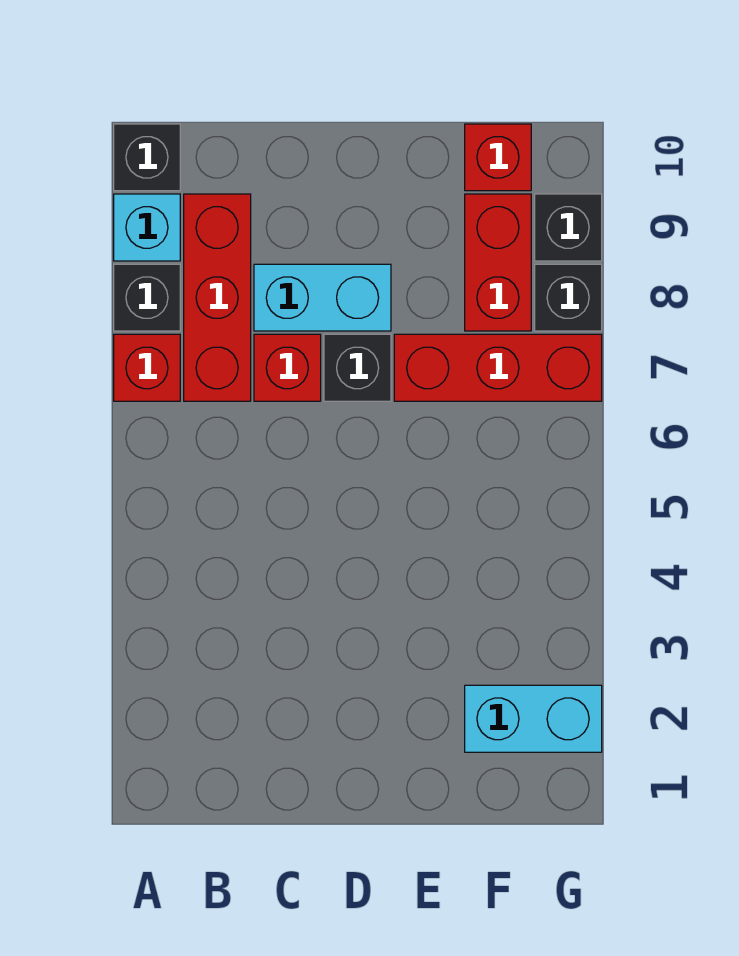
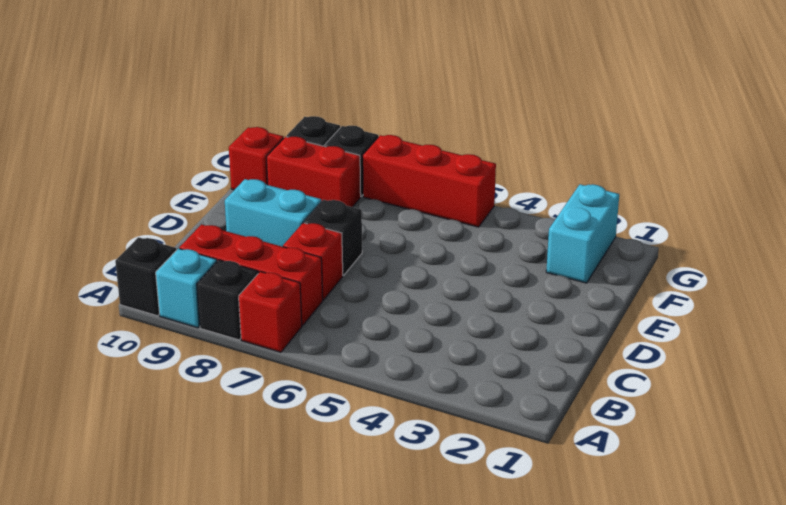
cyan 1x2 brick [254,264,391,331] -> cyan 1x2 brick turned to [225,179,322,247]
red 1x3 brick [394,334,602,401] -> red 1x3 brick turned to [363,135,496,227]

